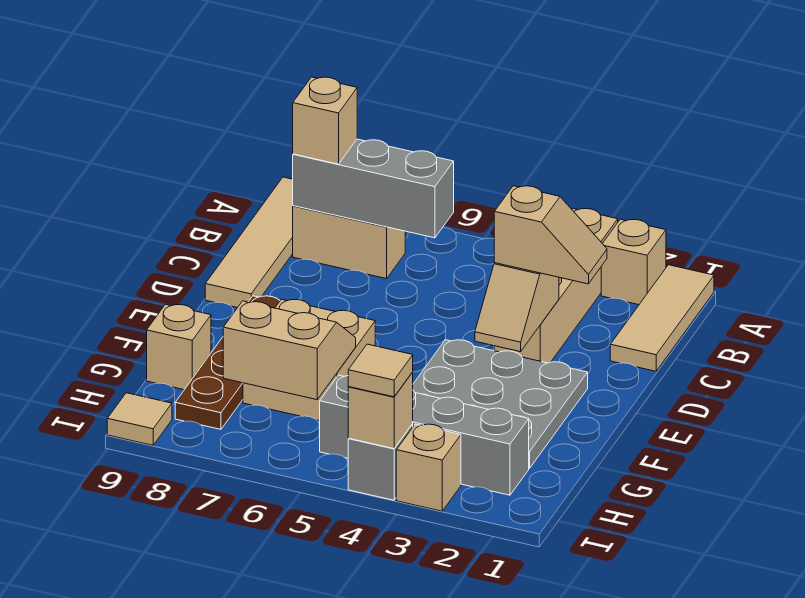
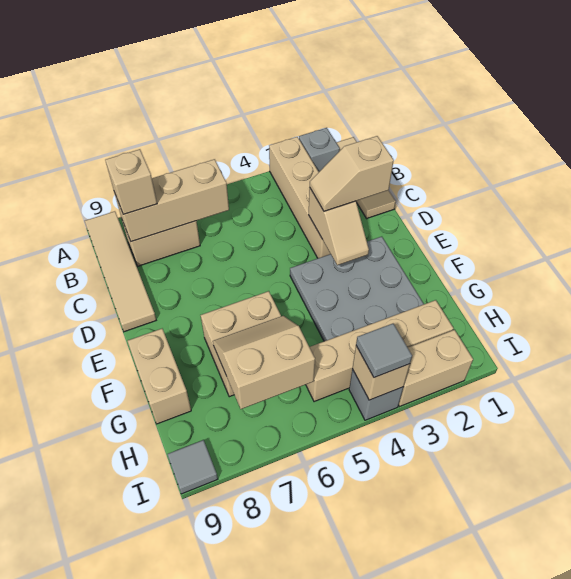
tan 1x1 brick [601,219,666,305] -> grey 1x1 brick [299,128,340,172]
grey 1x3 brick [293,139,454,238] -> tan 1x3 brick [115,159,229,242]
tan 1x2 slope [494,186,607,284] -> tan 1x2 slope turned to [310,136,394,211]
brown 1x4 plate [175,296,280,429] -> none
tan 1x1 brick [147,304,211,390] -> tan 1x2 brick [128,329,191,424]
grey 1x4 brick [320,375,529,495] -> tan 1x4 brick [306,300,453,402]
tan 1x1 brick [396,424,461,511] -> tan 1x2 brick [399,330,473,406]
tan 1x1 tile [348,344,413,397] -> grey 1x1 tile [356,324,412,378]
tan 1x1 tile [107,393,172,445] -> grey 1x1 tile [167,440,218,494]

